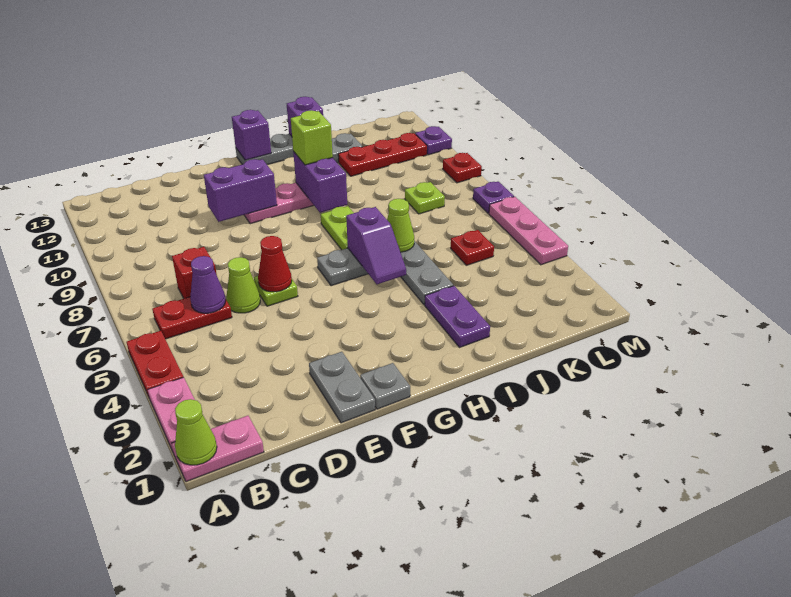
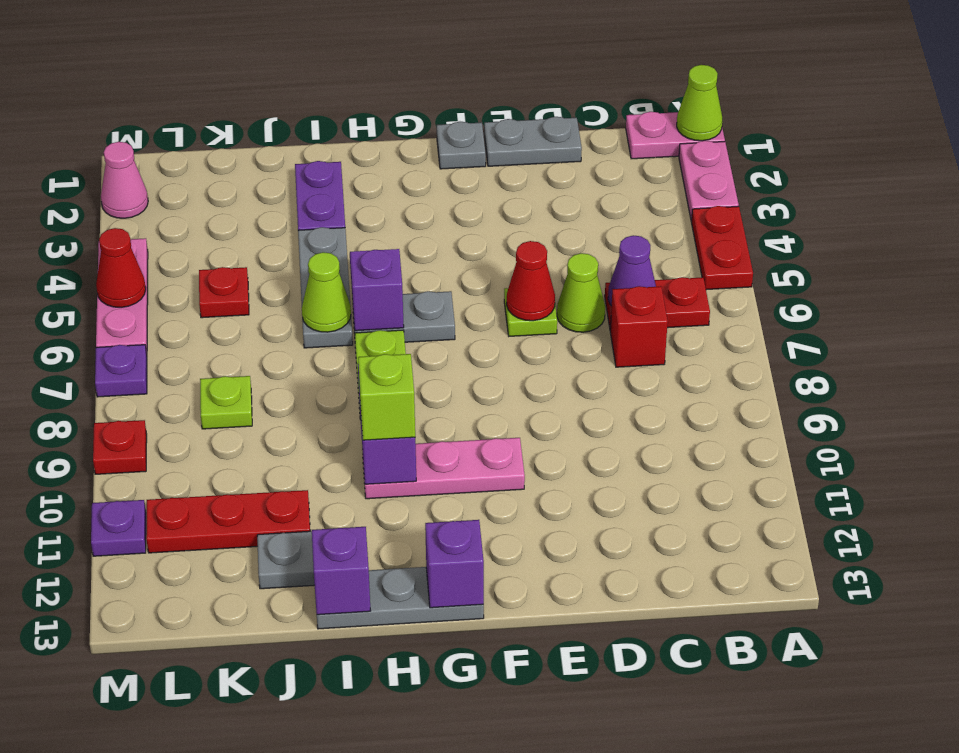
grey 1x2 plate [309,352,375,423] -> grey 1x2 plate turned to [484,117,582,166]
purple 1x2 brick [204,159,277,222] -> none
none -> pink 1x1 cone [101,142,148,218]
none -> red 1x1 cone [96,228,146,307]

